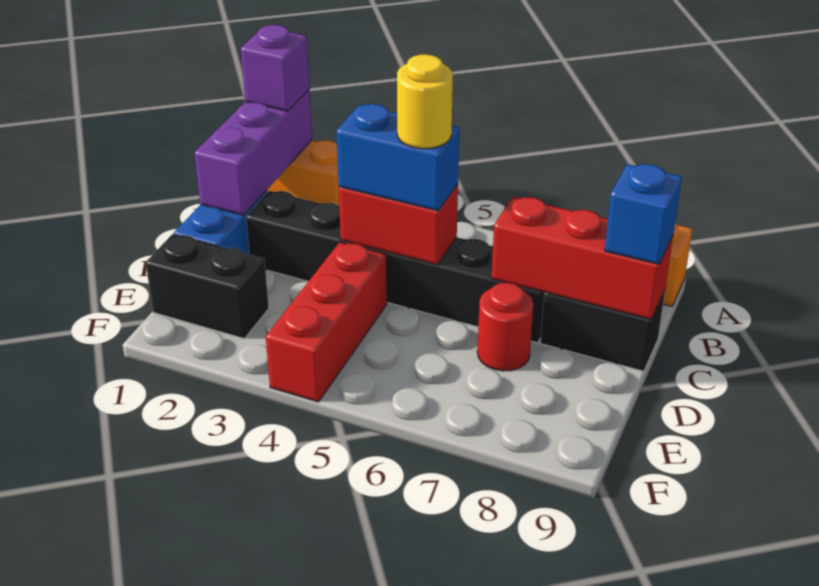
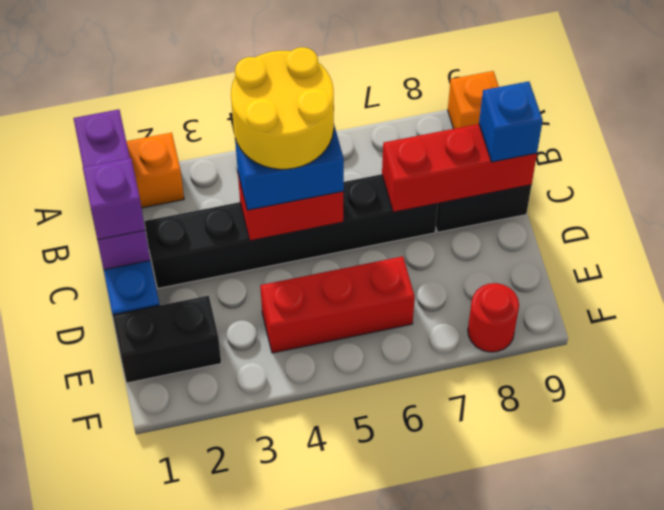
purple 1x1 brick [241,25,310,111] -> purple 1x1 brick moved to [83,158,145,240]
yellow 1x1 round brick [397,54,453,149] -> yellow 2x2 round brick [231,47,334,169]
red 1x3 brick [266,242,387,402] -> red 1x3 brick turned to [260,256,415,353]
red 1x1 round brick [477,283,534,371] -> red 1x1 round brick moved to [468,283,519,352]

